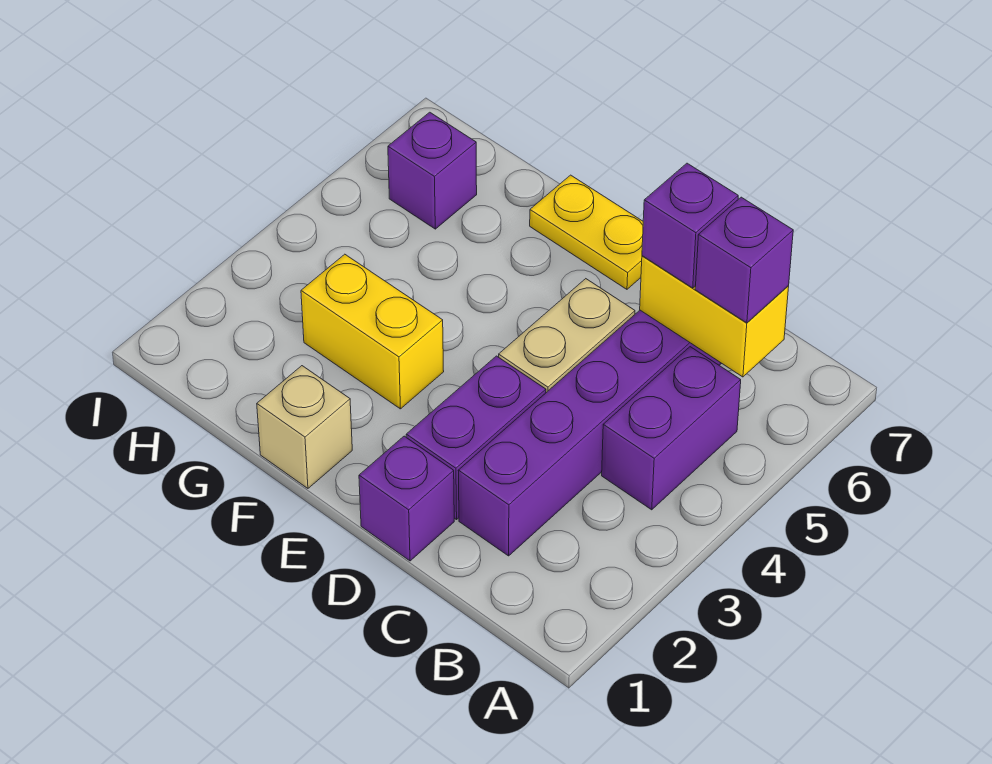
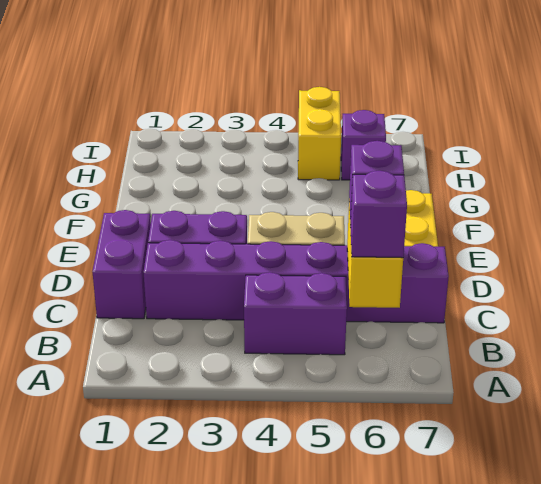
purple 1x1 brick [359,436,454,561] -> purple 1x2 brick [92,210,151,319]
tan 1x1 brick [257,366,352,488] -> none
yellow 1x2 brick [301,254,444,409] -> yellow 1x2 brick moved to [298,87,341,180]

